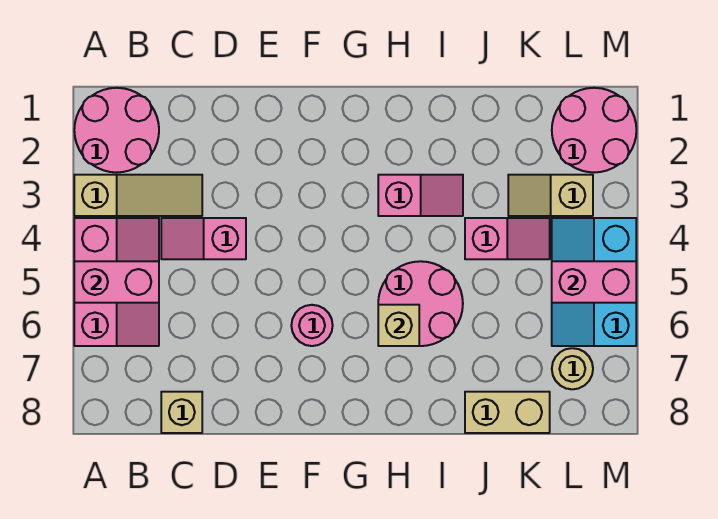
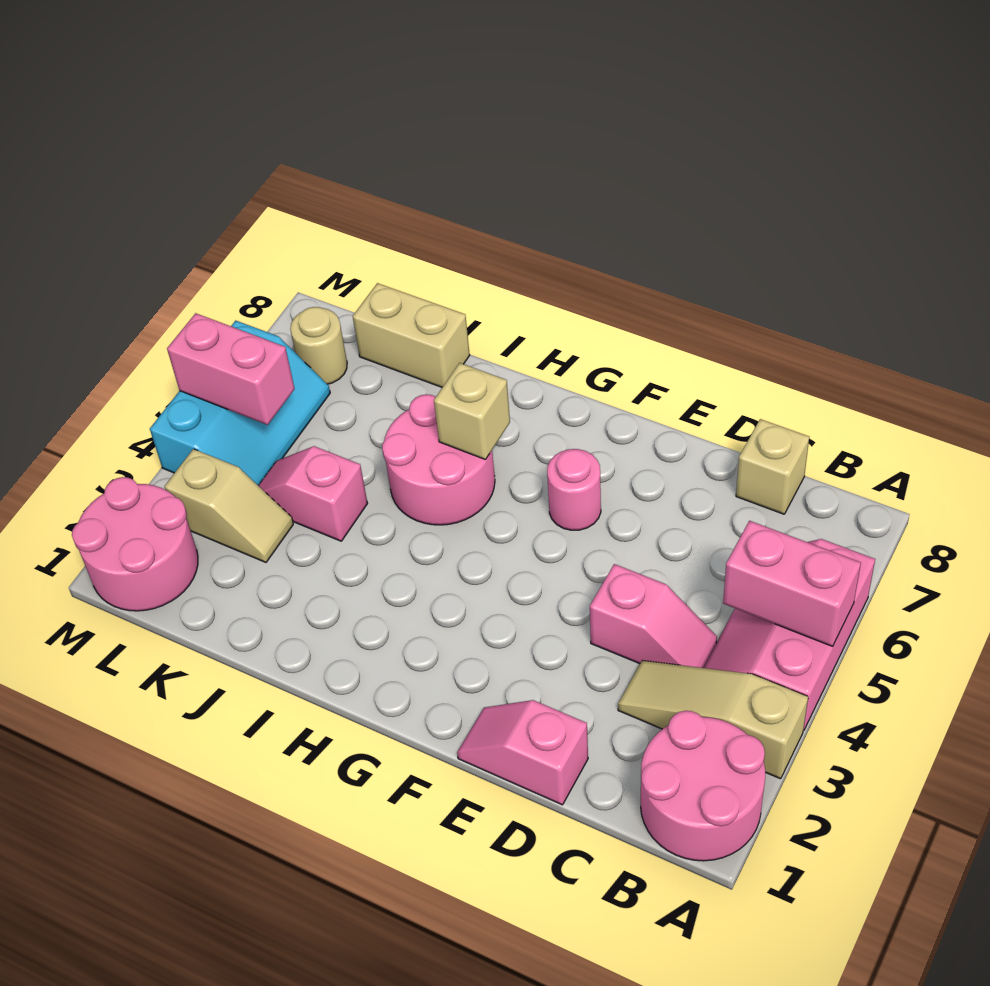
pink 1x2 slope [378,175,463,216] -> pink 1x2 slope moved to [457,700,588,805]

